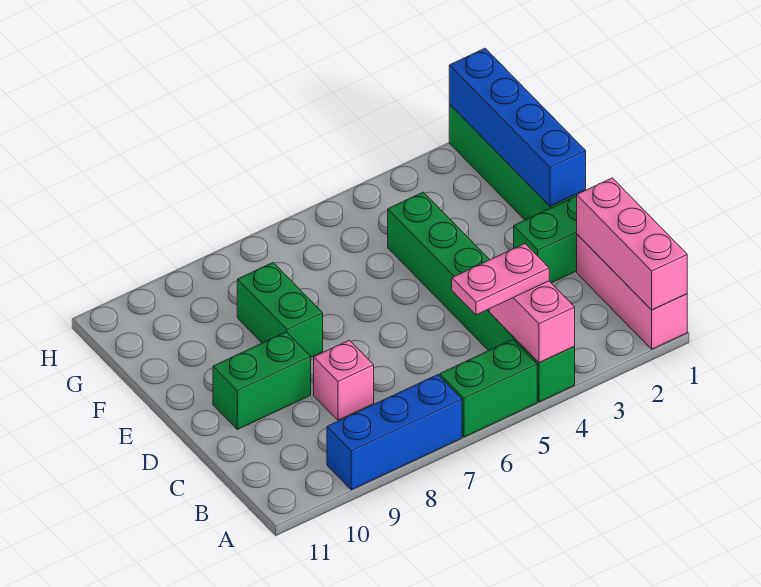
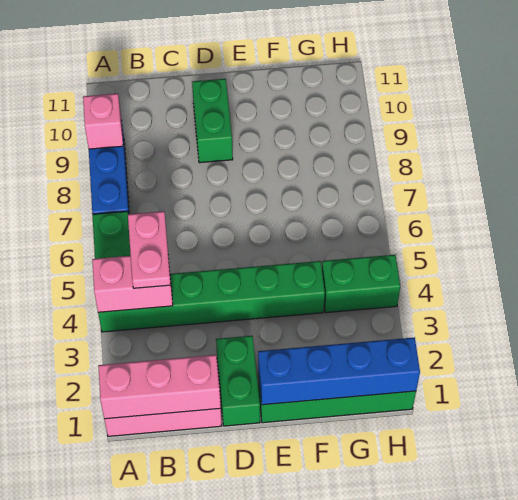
pink 1x1 brick [314,340,374,420] -> pink 1x1 brick moved to [83,94,123,149]
green 1x2 brick [237,263,323,357] -> green 1x2 brick moved to [322,255,400,313]

